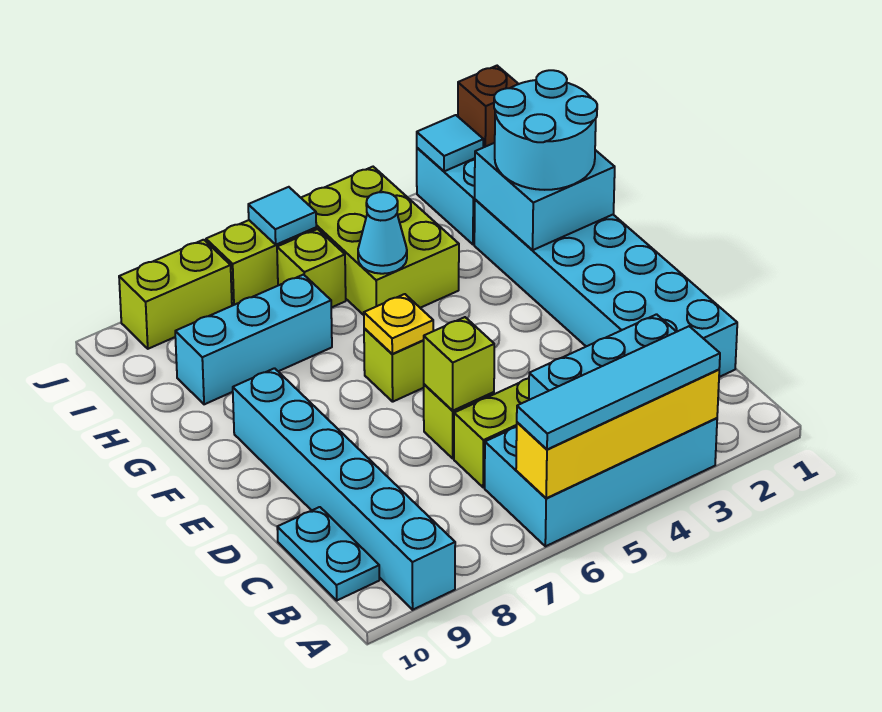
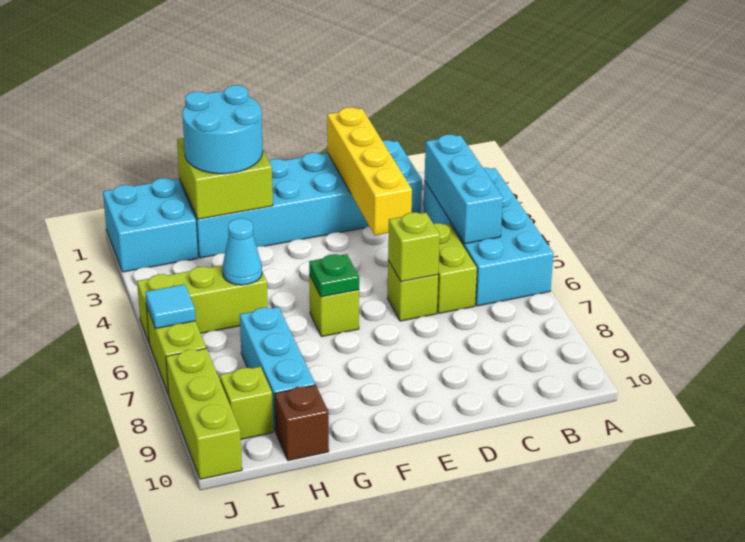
yellow 1x4 brick [516,370,719,498] -> yellow 1x4 brick moved to [327,107,412,235]
cyan 1x4 tile [517,326,720,449] -> none
cyan 1x6 brick [233,368,455,610] -> none
cyan 1x2 plate [277,507,379,600] -> none
yellow 1x1 plate [364,294,433,354] -> green 1x1 plate [309,254,359,297]
cyan 2x2 brick [475,143,615,250] -> lime 2x2 brick [177,138,273,219]
lime 2x3 brick [301,167,459,315] -> lime 1x3 brick [137,265,268,342]
lime 1x1 brick [277,229,346,308] -> lime 1x1 brick moved to [220,367,273,439]
brown 1x1 brick [458,66,518,147] -> brown 1x1 brick moved to [275,385,329,461]
cyan 1x1 tile [417,115,484,171] -> none
lime 1x2 brick [119,240,232,349] -> lime 1x3 brick [166,348,242,479]

